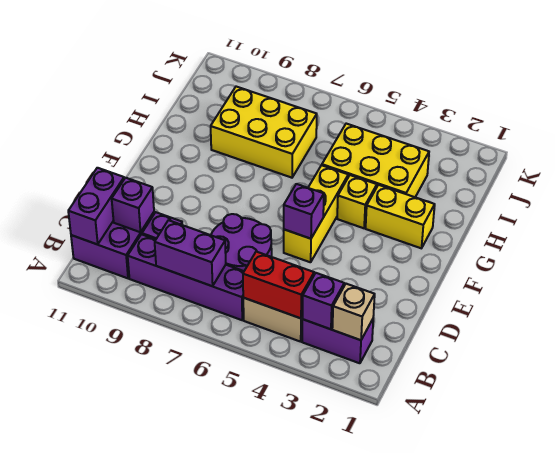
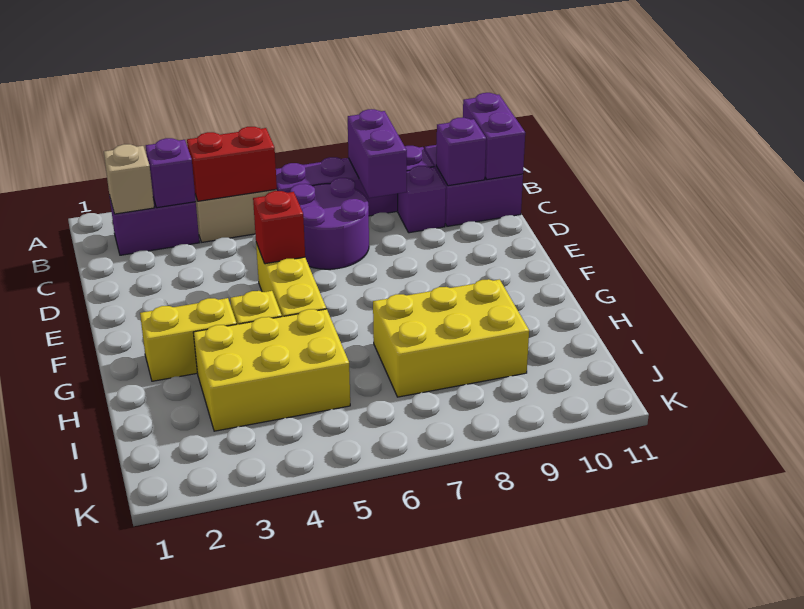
purple 1x2 brick [155,220,226,286] -> purple 1x2 brick turned to [348,109,407,198]
purple 1x1 brick [284,184,324,239] -> red 1x1 brick [253,191,305,264]

